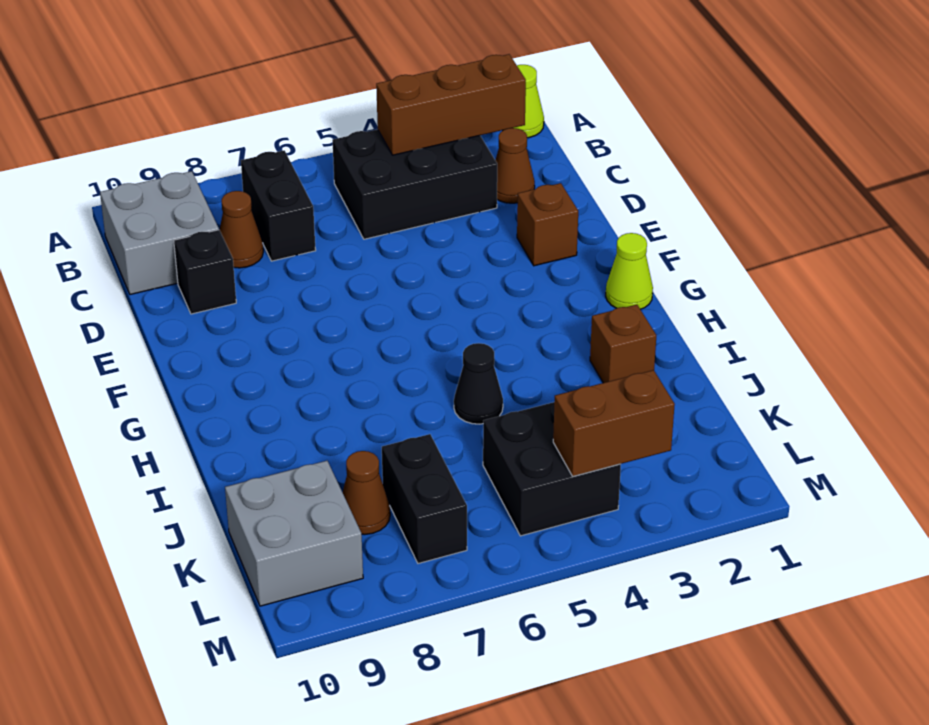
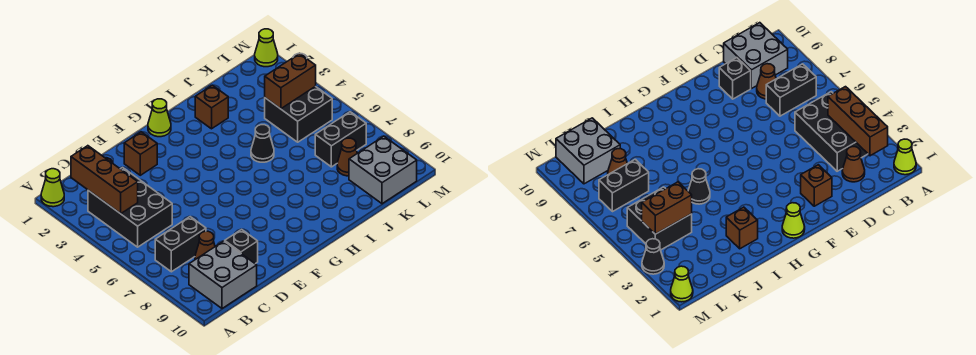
brown 1x2 brick [553,370,675,476] -> brown 1x2 brick turned to [265,54,316,109]
none -> lime 1x1 cone [255,29,278,67]
none -> black 1x1 cone [642,239,664,274]

